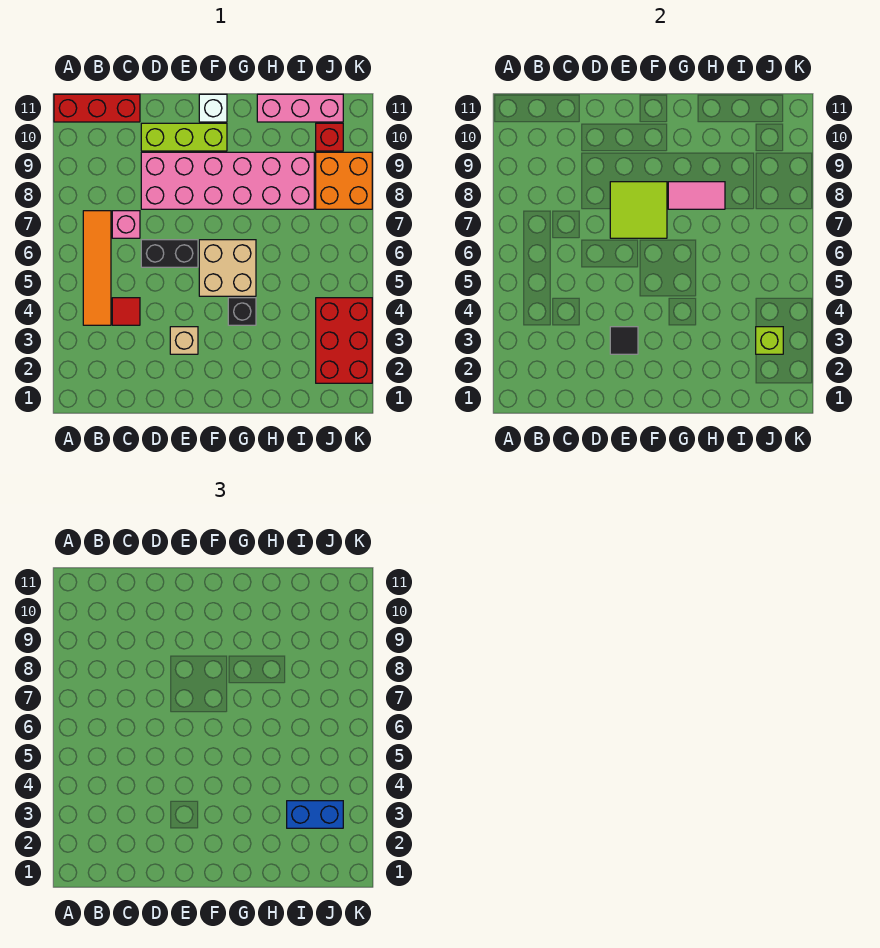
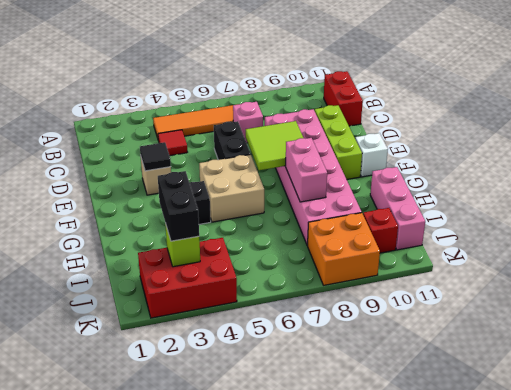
red 1x3 brick [54,94,140,122] -> red 1x2 brick [324,71,363,126]
pink 1x2 tile [668,182,725,209] -> pink 1x2 brick [286,138,327,202]
blue 1x2 brick [287,801,343,828] -> black 1x2 brick [158,171,199,241]

